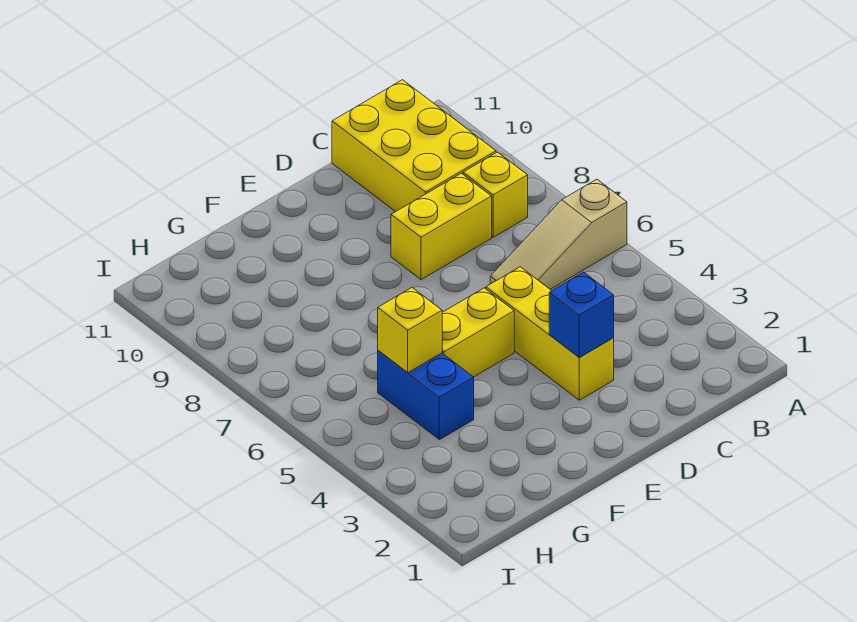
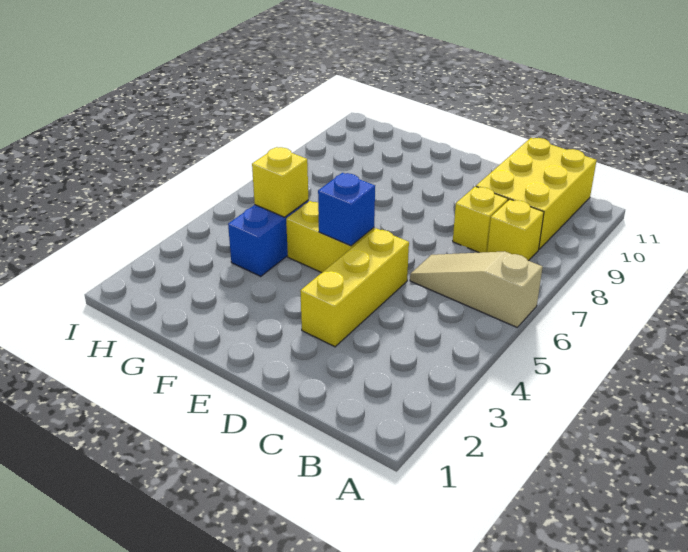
yellow 1x2 brick [391,173,492,280] -> yellow 1x1 brick [453,186,508,253]
blue 1x1 brick [549,272,614,357] -> blue 1x1 brick moved to [318,173,375,246]

